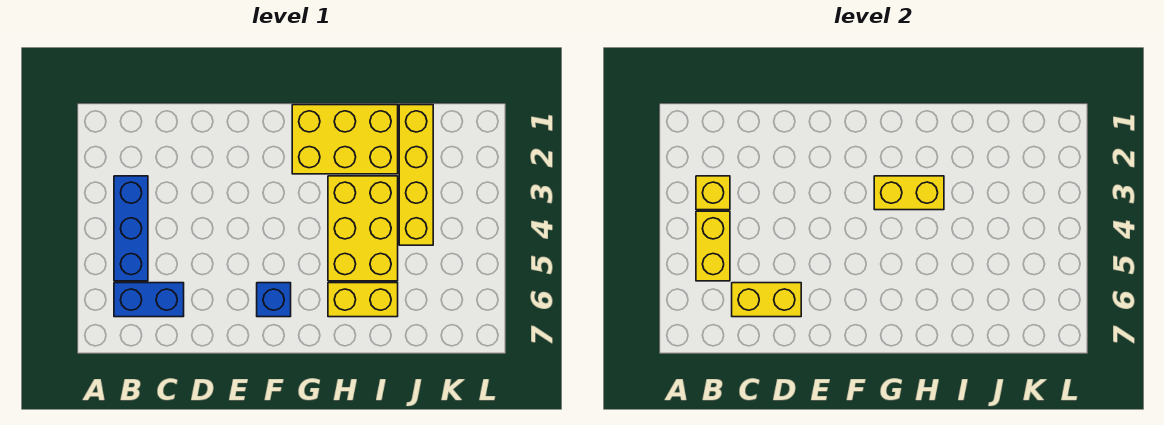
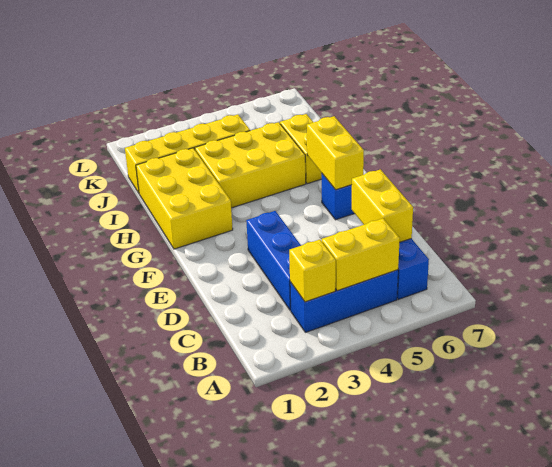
none -> blue 1x3 brick [246,211,301,310]
yellow 1x2 brick [874,176,944,210] -> yellow 1x2 brick moved to [307,116,364,190]

